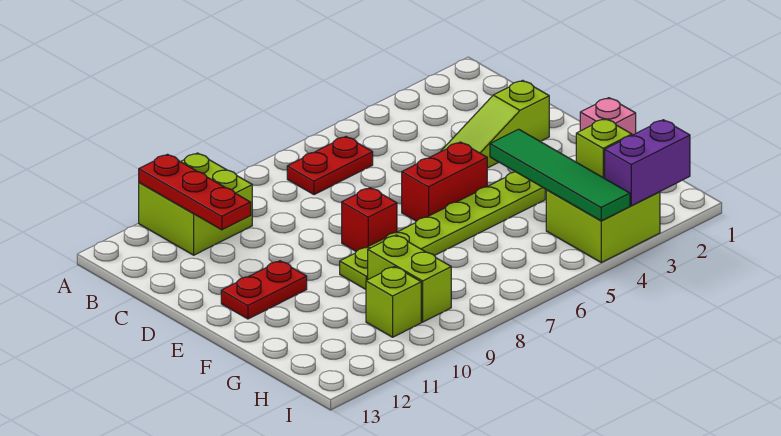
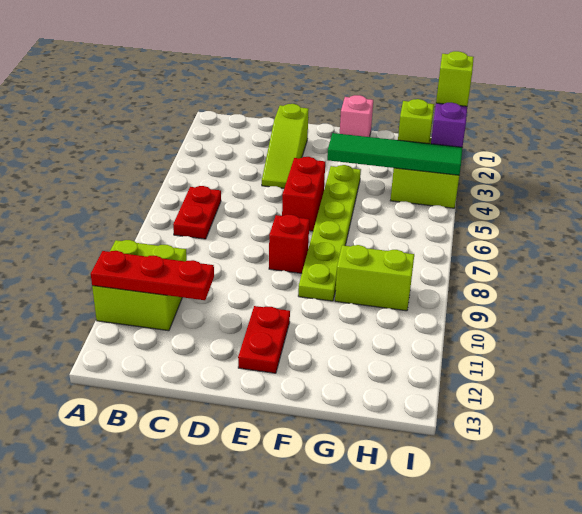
lime 1x1 brick [366,267,421,337] -> lime 1x1 brick moved to [436,51,474,106]

